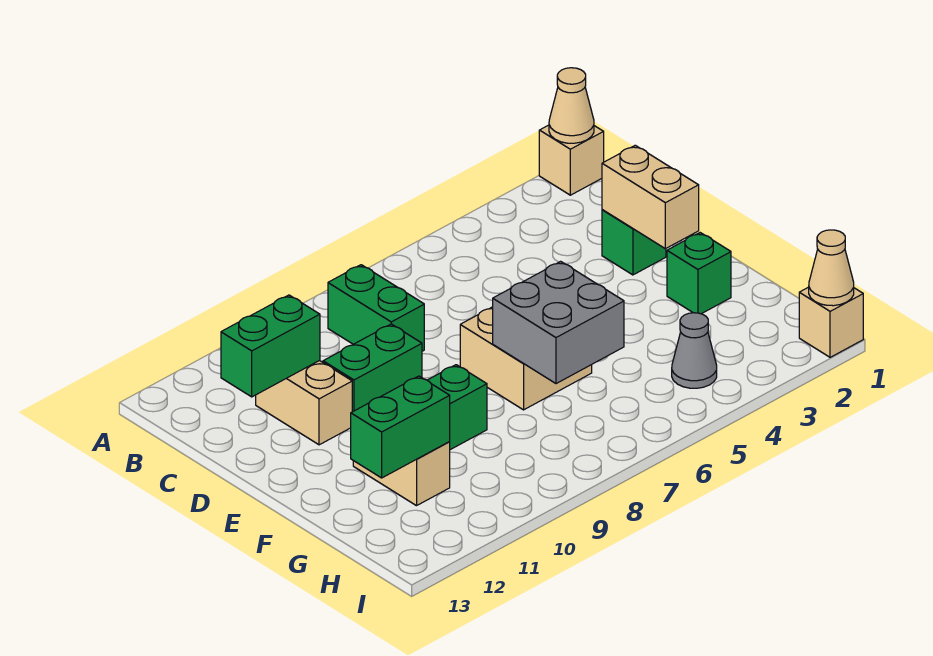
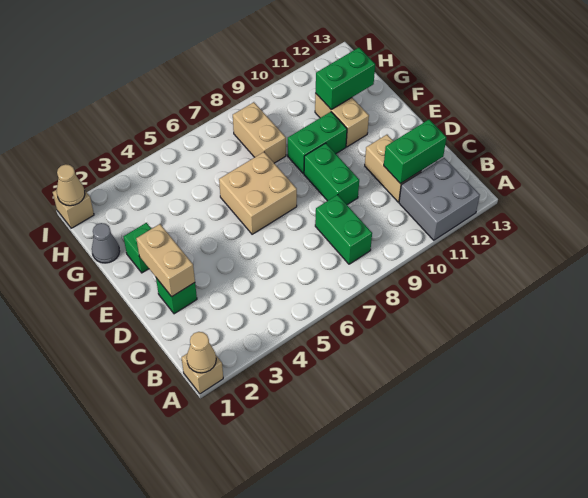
green 1x2 brick [323,324,422,412] -> green 1x2 brick turned to [304,143,359,205]
grey 2x2 brick [493,261,624,384] -> grey 2x2 brick moved to [399,158,480,240]
none -> tan 1x2 brick [233,102,286,163]
grey 1x1 cone [672,313,717,388] -> grey 1x1 cone moved to [92,223,120,263]

